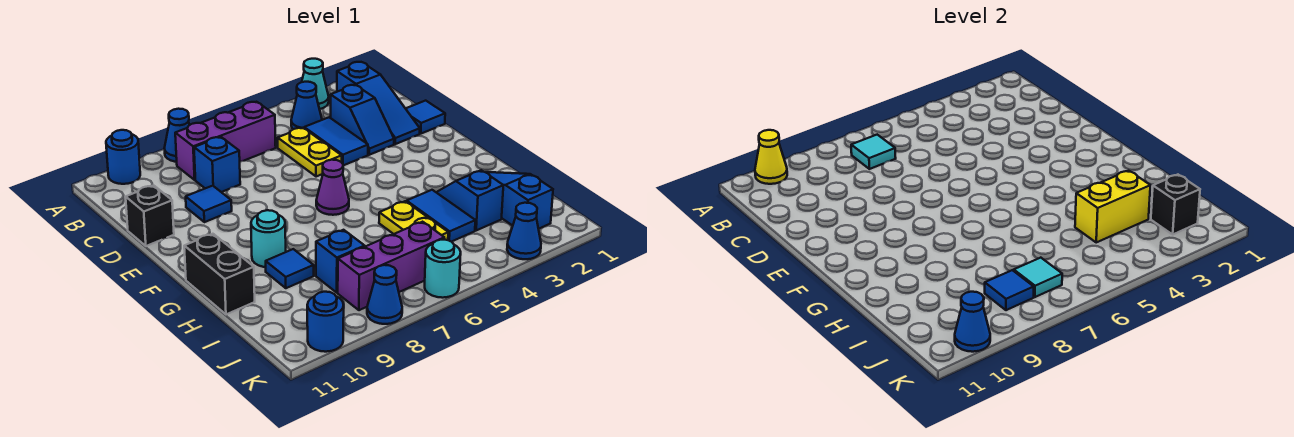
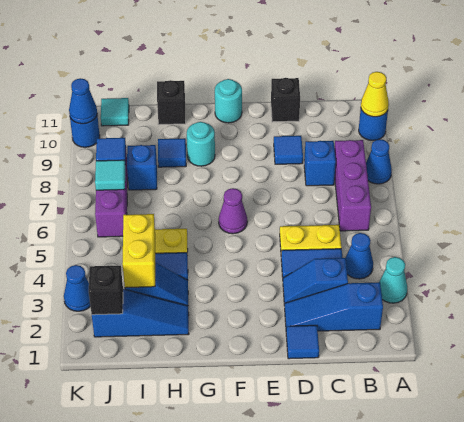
cyan 1x1 tile [851,135,896,169] -> cyan 1x1 tile moved to [101,98,129,126]
black 1x2 brick [184,234,255,314] -> black 1x1 brick [157,80,186,125]
cyan 1x1 round brick [425,240,461,298] -> cyan 1x1 round brick moved to [215,79,242,123]
blue 1x1 cone [367,265,402,324] -> none

